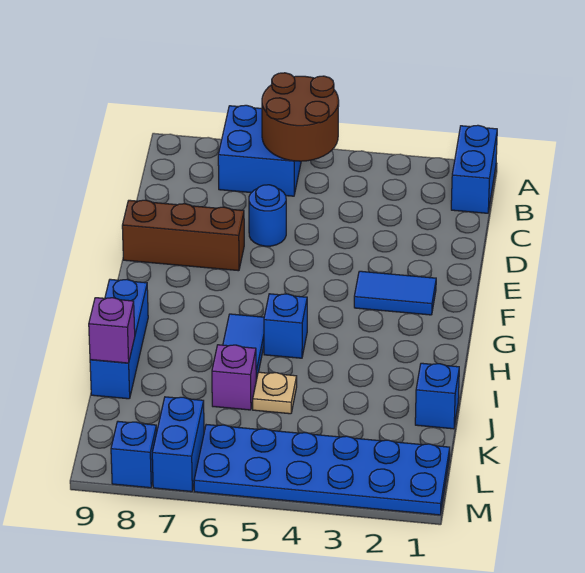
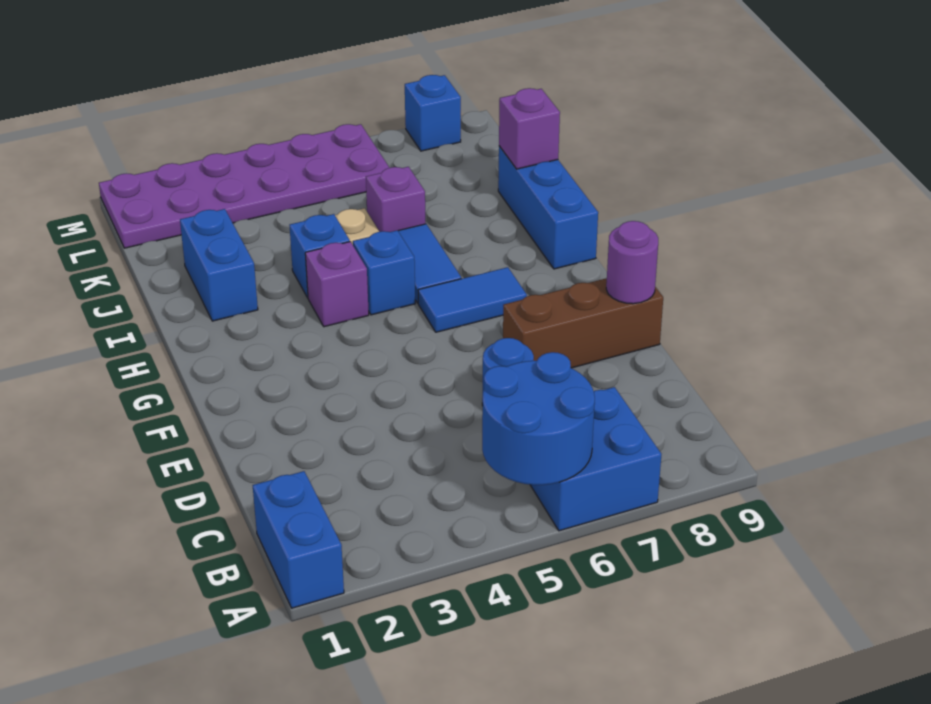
brown 2x2 round brick [262,73,339,161] -> blue 2x2 round brick [482,352,595,485]
none -> purple 1x1 round brick [606,221,658,304]
blue 1x2 tile [354,271,436,315] -> blue 1x2 tile moved to [418,267,527,332]
none -> purple 1x1 brick [305,242,369,327]
blue 1x1 brick [415,363,459,429] -> blue 1x1 brick moved to [289,214,350,298]
blue 2x6 plate [194,425,450,515] -> purple 2x6 plate [99,124,389,248]
blue 1x2 brick [152,397,204,492] -> blue 1x2 brick moved to [180,209,258,321]

